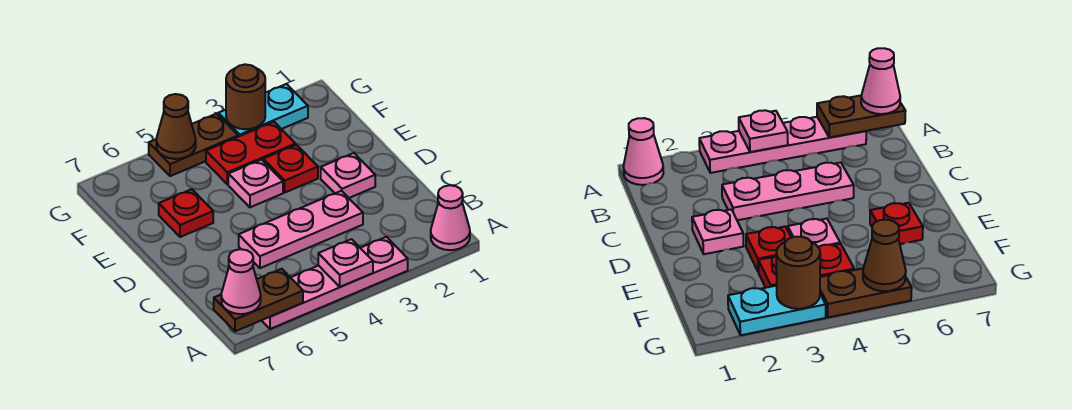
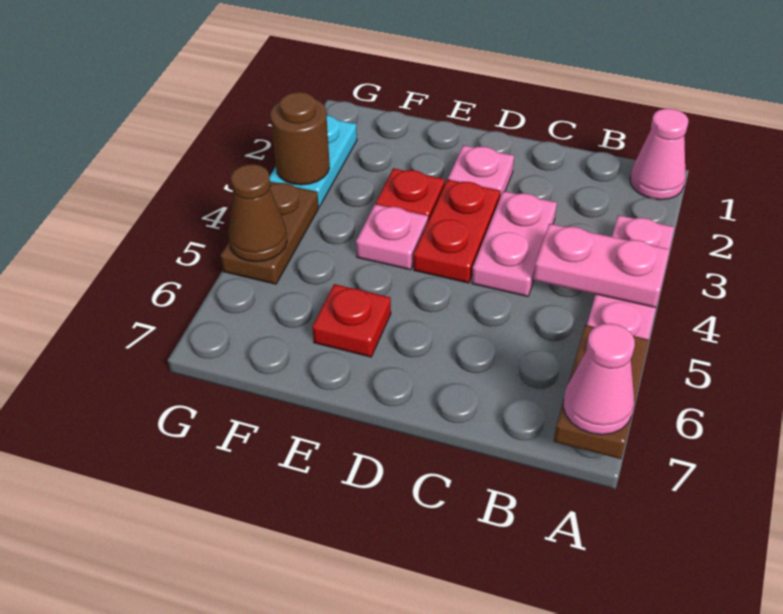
pink 1x1 plate [318,239,373,287] -> pink 1x2 plate [533,224,670,308]
pink 1x3 plate [239,191,363,268] -> pink 1x2 plate [472,191,557,297]
red 1x2 plate [206,122,296,184] -> red 1x2 plate moved to [414,180,500,283]

